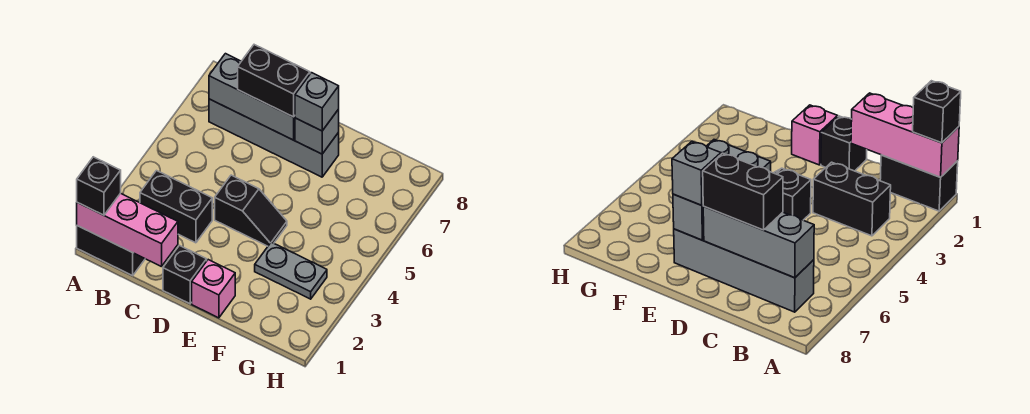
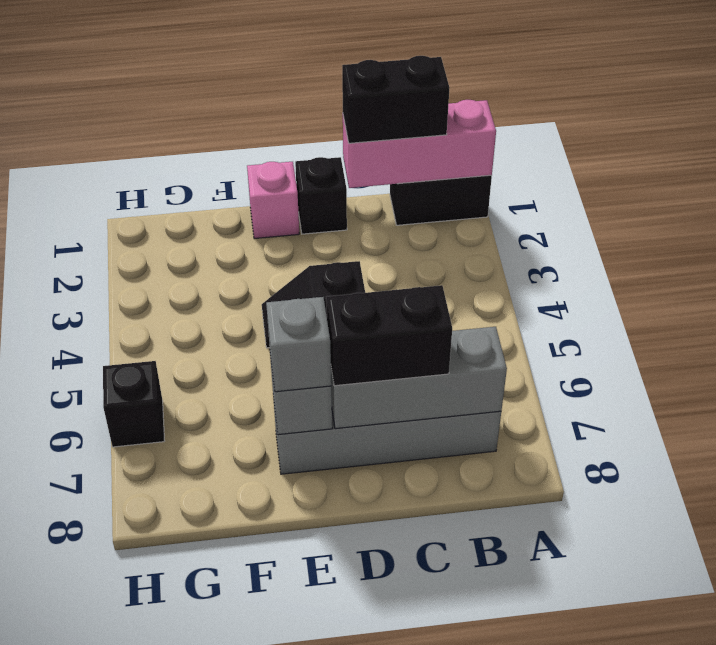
black 1x1 brick [77,157,121,215] -> black 1x1 brick moved to [103,361,164,447]
black 1x2 brick [140,171,212,243] -> black 1x2 brick moved to [342,56,449,143]
grey 1x2 plate [255,242,327,299] -> none

